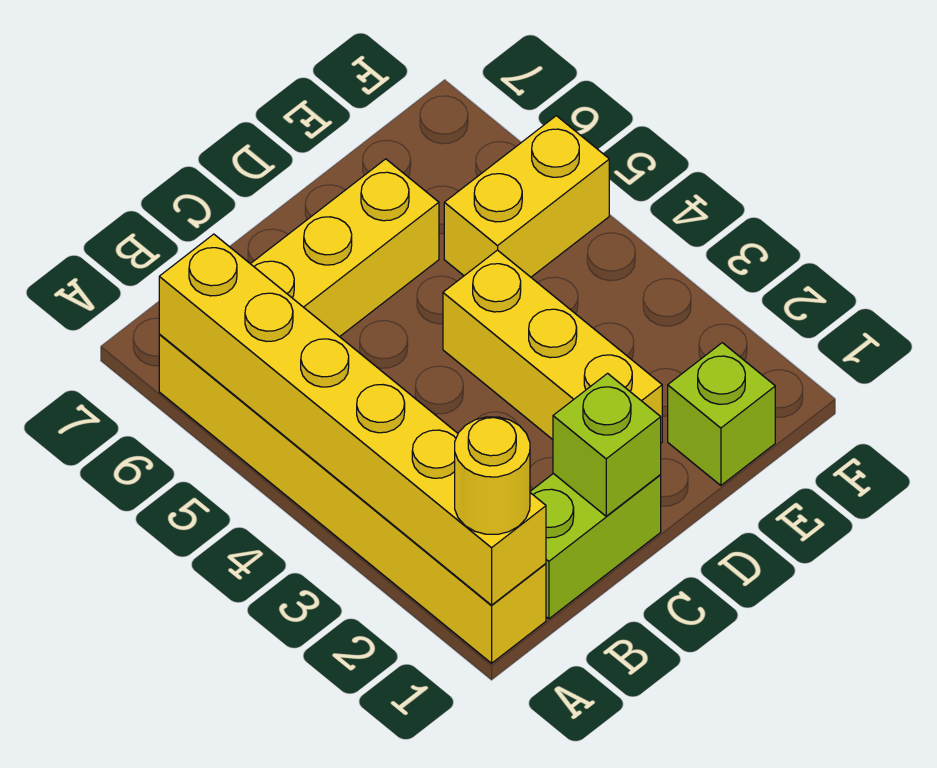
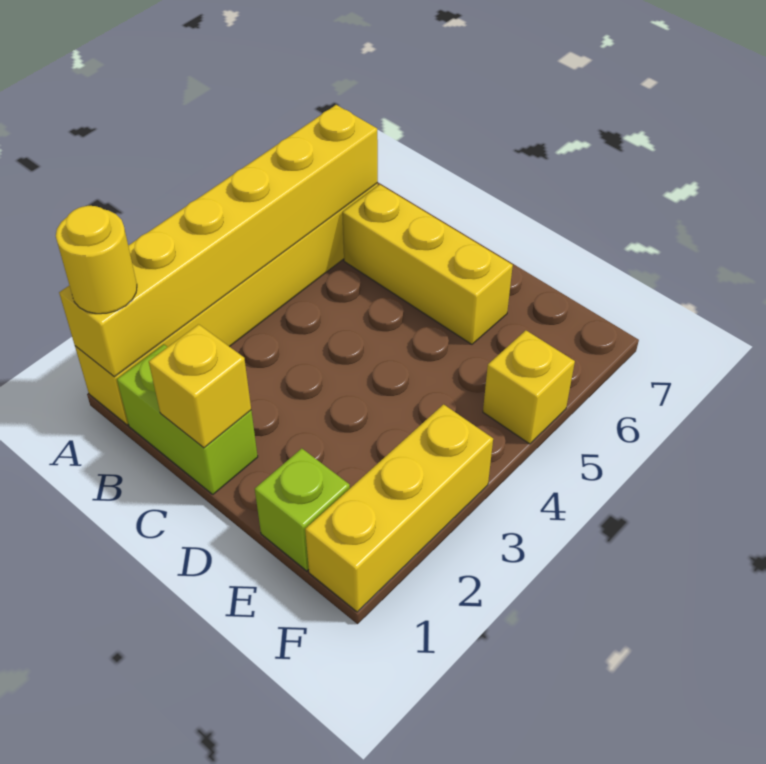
lime 1x1 brick [553,373,661,516] -> yellow 1x1 brick [149,324,251,448]
yellow 1x3 brick [443,250,662,443] -> yellow 1x3 brick moved to [305,404,493,612]
yellow 1x2 brick [444,116,609,277] -> yellow 1x1 brick [483,330,575,444]

